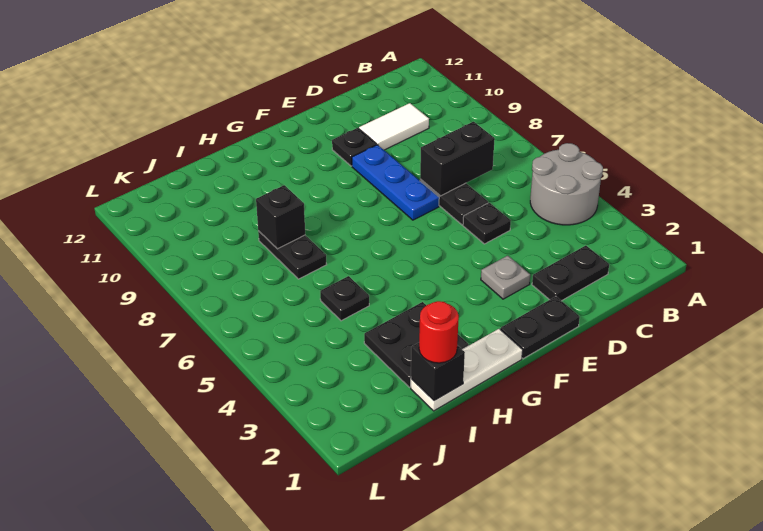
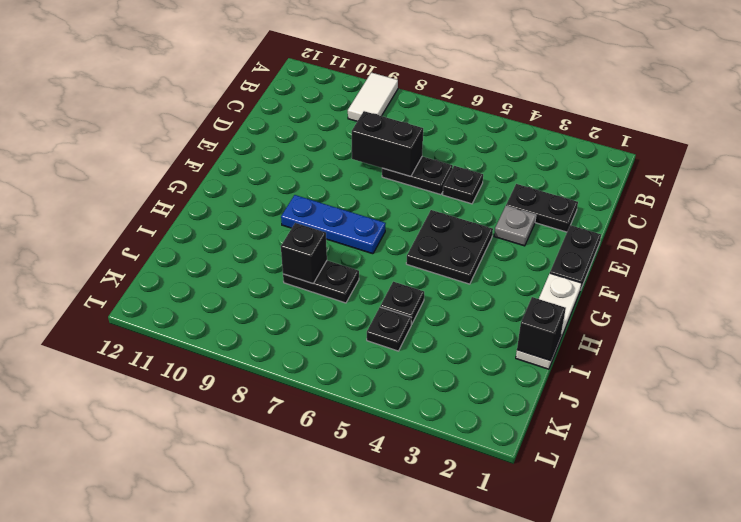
grey 2x2 round brick [530,143,603,225] -> none
black 1x2 plate [532,246,609,301] -> black 1x2 plate turned to [506,184,578,232]
black 1x2 brick [420,122,495,196] -> black 1x2 brick turned to [352,111,423,176]
white 1x2 tile [359,103,429,150] -> white 1x2 tile moved to [348,73,398,121]
blue 1x3 plate [352,145,439,220] -> blue 1x3 plate moved to [281,195,386,254]
black 1x1 plate [332,128,377,166] -> black 1x1 plate moved to [367,307,412,351]
black 2x2 plate [364,302,469,387] -> black 2x2 plate moved to [406,210,493,284]
red 1x1 round brick [419,301,459,363] -> none

